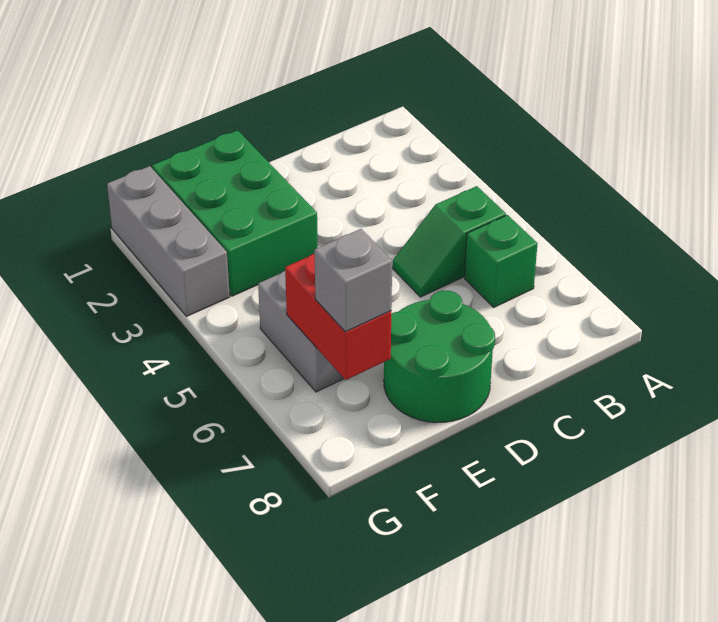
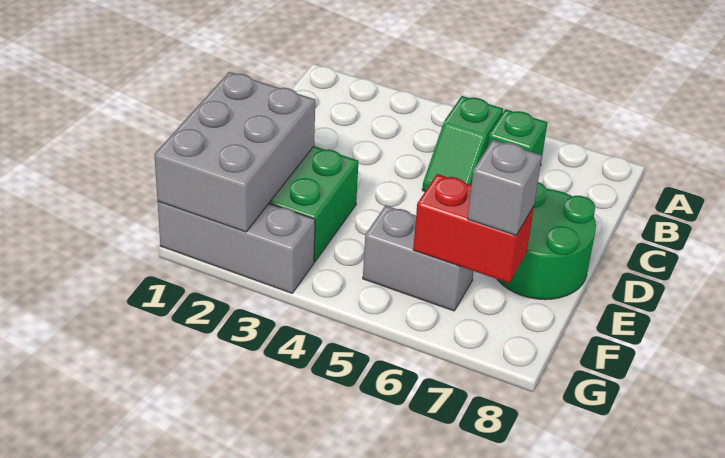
none -> grey 2x3 brick [154,72,315,232]

